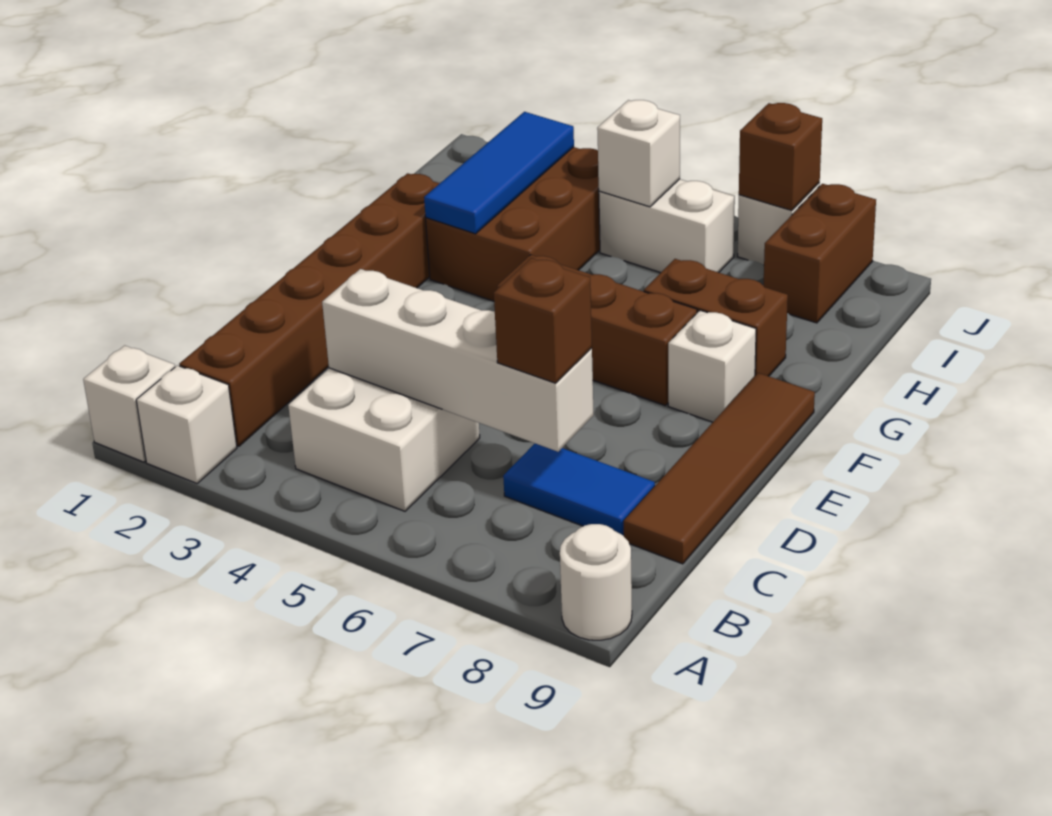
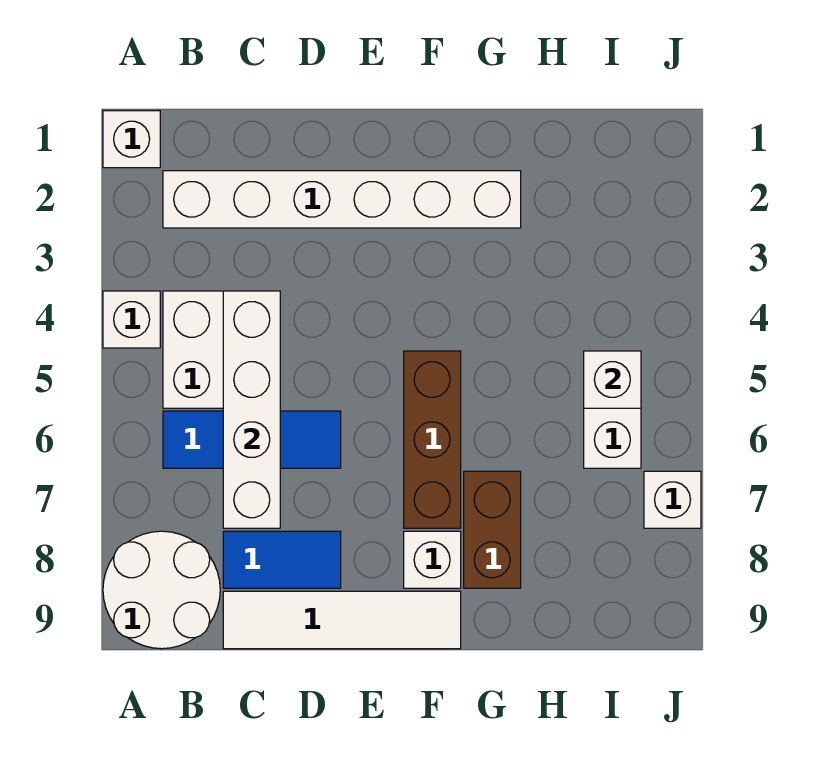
white 1x1 brick [136,365,237,483] -> white 1x1 brick moved to [103,291,160,348]
white 1x1 round brick [560,524,632,640] -> white 2x2 round brick [103,531,220,649]
brown 1x6 brick [179,173,440,446] -> white 1x6 brick [163,171,521,228]
blue 1x2 tile [503,444,655,536] -> blue 1x2 tile turned to [223,531,341,588]
brown 1x1 brick [494,258,592,383] -> none
brown 1x4 tile [624,373,815,564] -> white 1x4 tile [223,591,461,649]
brown 2x3 brick [426,147,600,301] -> none
blue 1x3 tile [424,112,574,234] -> blue 1x3 tile moved to [163,411,341,468]
brown 1x2 brick [764,184,876,323] -> none
brown 1x1 brick [739,103,822,211] -> none

